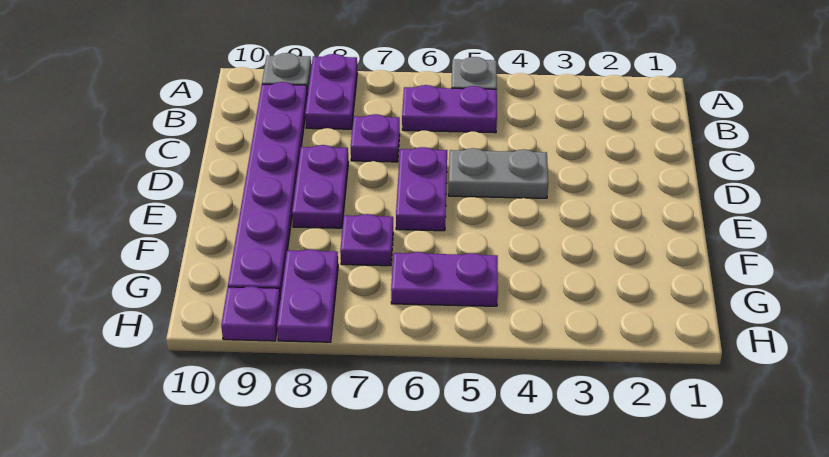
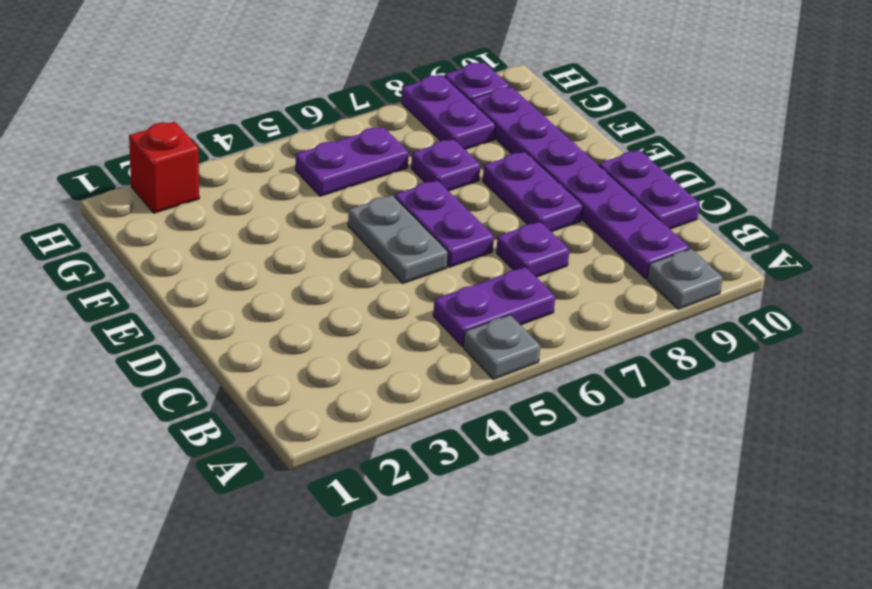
purple 1x2 plate [305,54,357,129] -> purple 1x2 plate moved to [599,150,700,229]
grey 1x2 plate [449,148,548,198] -> grey 1x2 plate turned to [348,195,448,283]
none -> red 1x1 brick [129,122,199,213]

